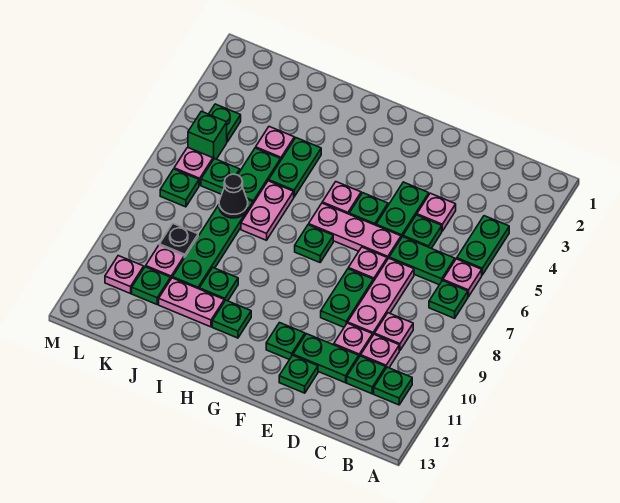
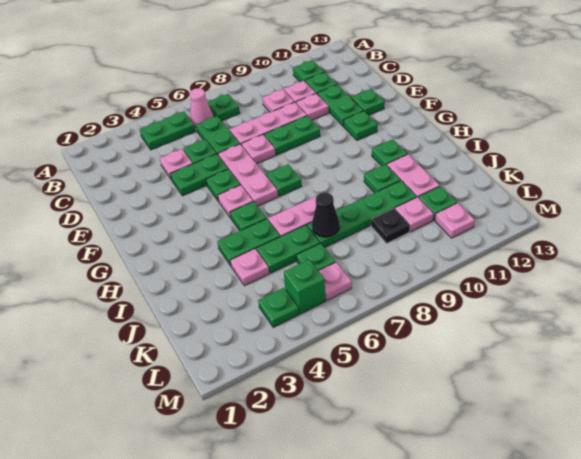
pink 1x1 plate [443,259,482,297] -> pink 1x1 cone [190,88,214,127]
green 1x1 plate [160,169,199,207] -> green 1x1 plate moved to [230,202,266,231]

